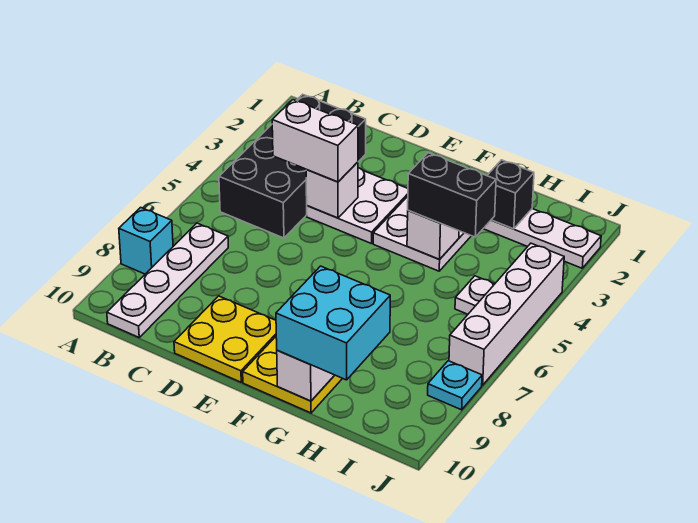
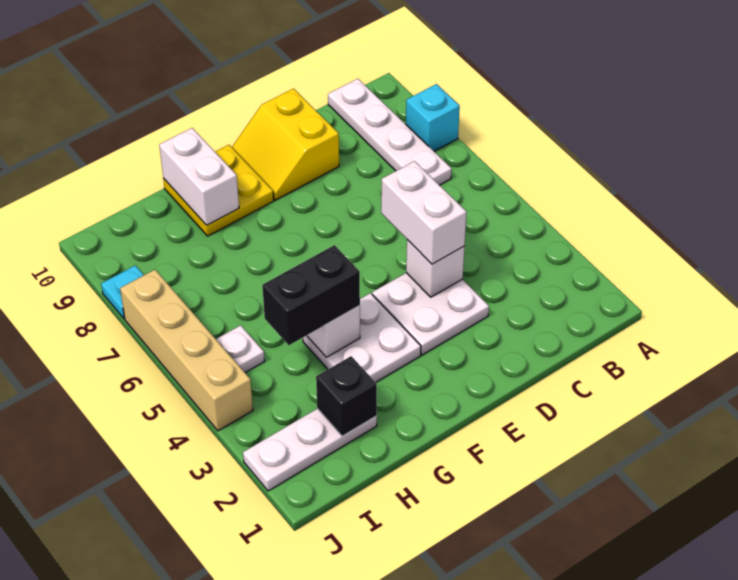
black 2x4 brick [219,94,366,238] -> none
white 1x2 brick [272,100,358,182] -> white 1x2 brick turned to [381,161,467,264]
yellow 2x2 plate [174,296,276,382] -> yellow 2x2 slope [232,89,339,200]
cyan 2x2 brick [276,266,390,380] -> none
white 1x4 brick [449,243,564,385] -> tan 1x4 brick [120,270,253,431]

